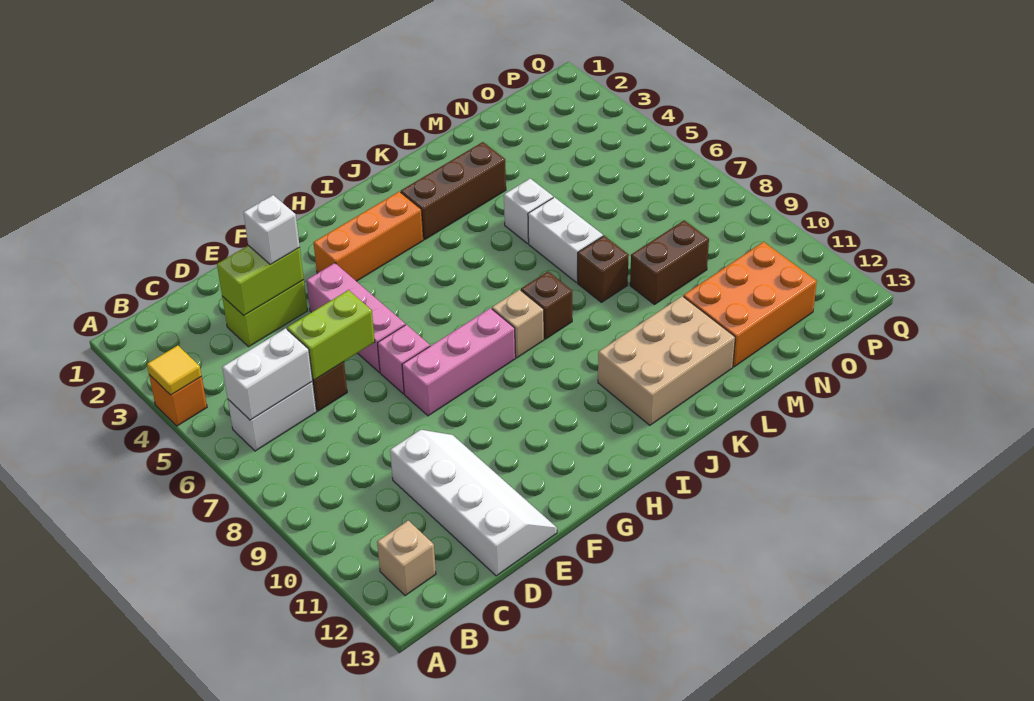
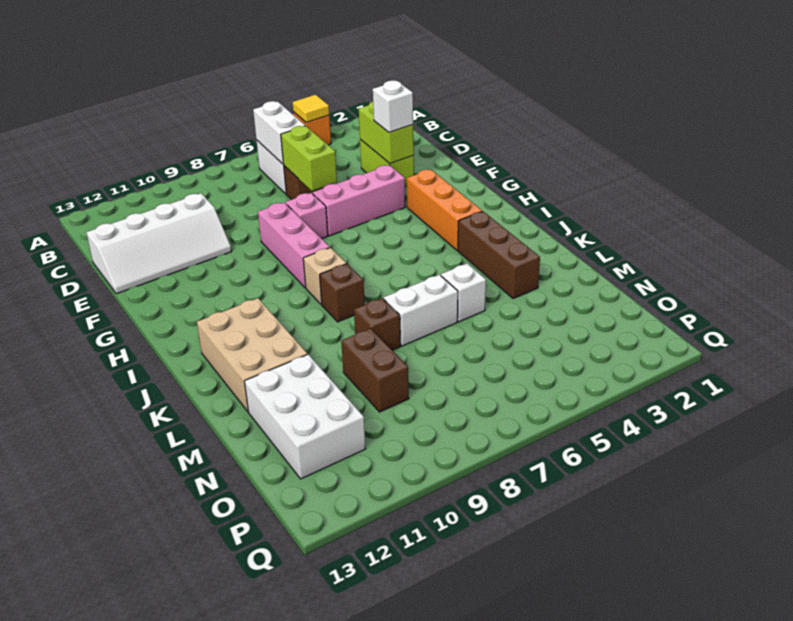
tan 1x1 brick [377,521,436,596] -> none
orange 2x3 brick [683,242,817,367] -> white 2x3 brick [244,354,366,479]

